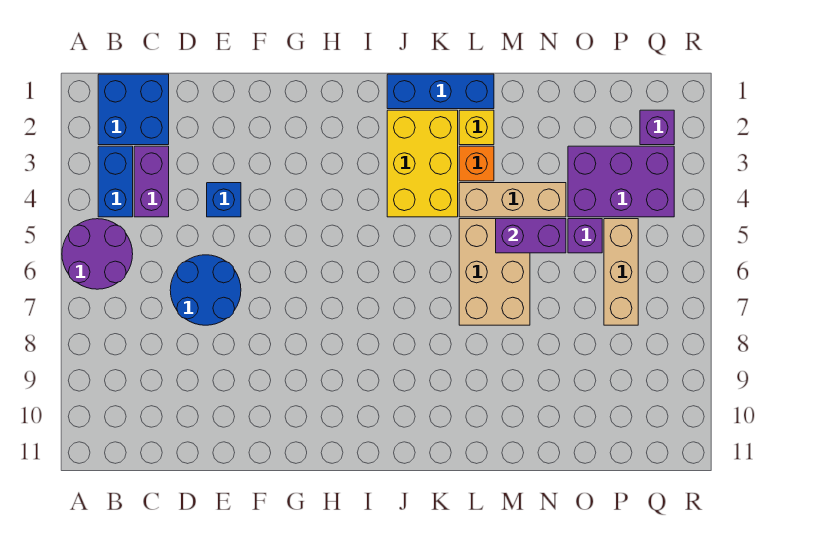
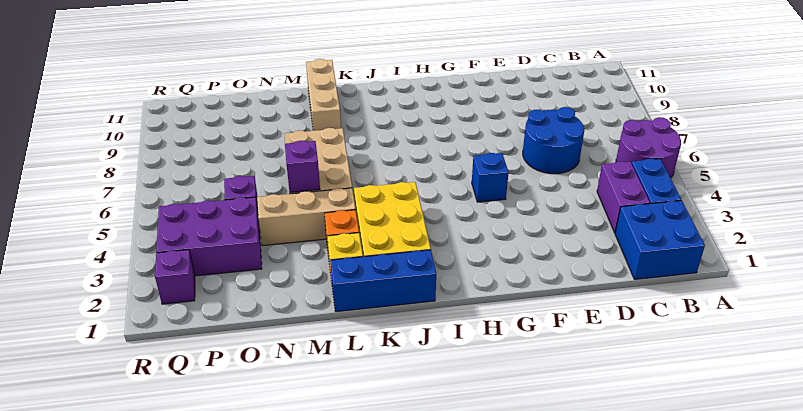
blue 1x1 brick [207,183,241,217] -> blue 1x1 brick moved to [472,153,509,202]
purple 1x2 brick [496,219,566,253] -> purple 1x1 brick [285,141,320,192]
tan 1x3 brick [604,219,638,325] -> tan 1x3 brick moved to [306,59,341,131]

